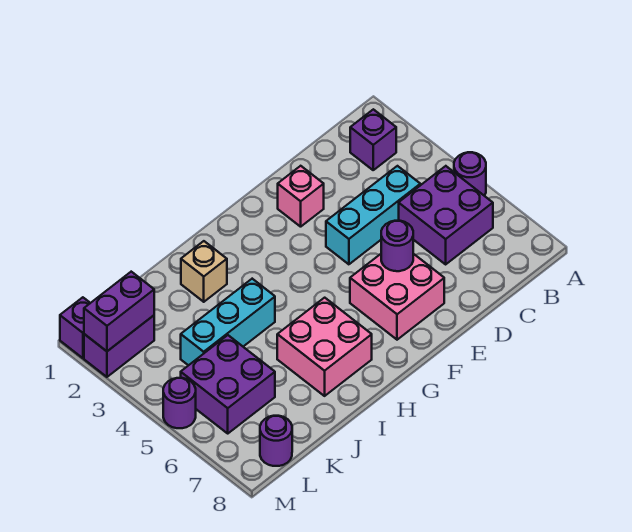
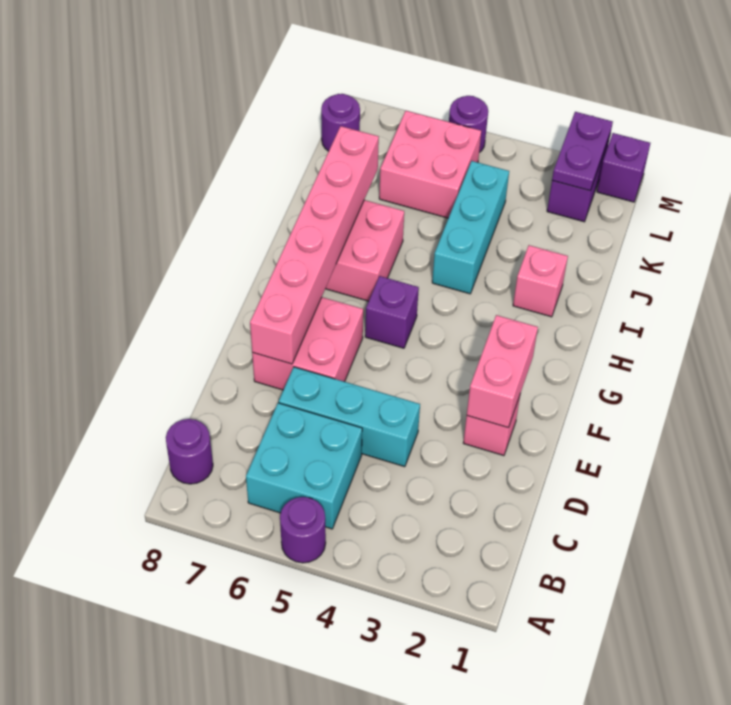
purple 1x1 brick [350,109,396,170] -> purple 1x1 brick moved to [365,276,419,348]
purple 2x2 brick [399,166,493,264] -> cyan 2x2 brick [246,403,362,529]
cyan 1x3 brick [326,166,420,264] -> cyan 1x3 brick turned to [279,367,420,467]
none -> pink 1x2 brick [467,315,538,428]
purple 1x1 round brick [381,221,413,271] -> purple 1x1 round brick moved to [166,419,213,484]
none -> pink 1x6 brick [250,126,379,364]
tan 1x1 brick [181,241,227,302] -> pink 1x1 brick [513,245,568,317]
purple 2x2 brick [181,335,275,433] -> pink 2x2 brick [379,111,481,218]
purple 1x2 brick [84,272,154,351] -> purple 1x2 plate [552,112,613,191]

